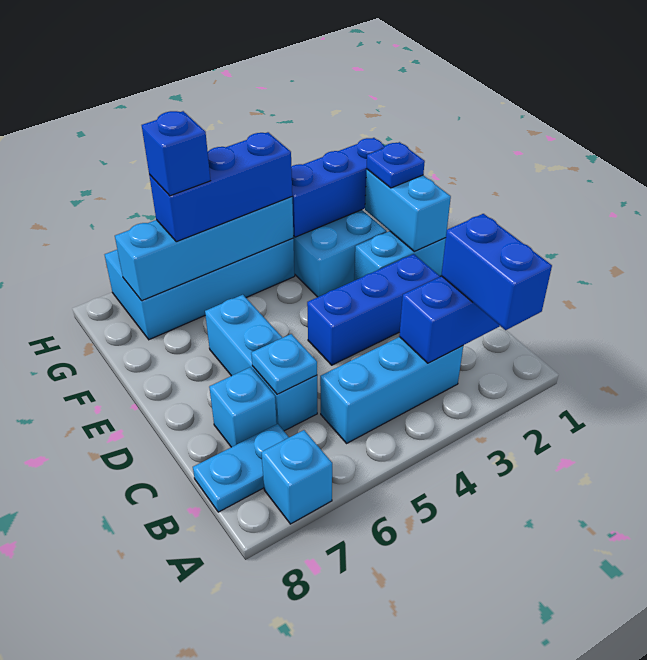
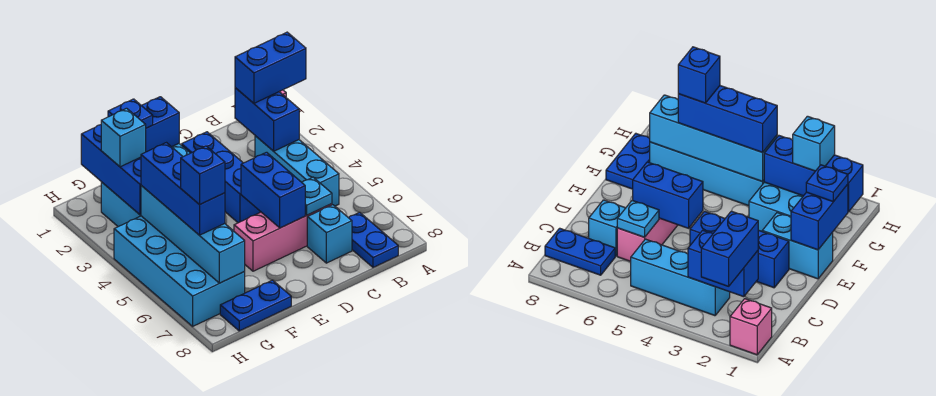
none -> pink 1x1 brick [730,299,772,355]
cyan 1x1 brick [261,430,332,524] -> cyan 1x1 brick moved to [101,108,146,167]
cyan 1x2 plate [193,424,289,512] -> blue 1x2 plate [349,212,398,267]
cyan 1x3 brick [205,295,317,431] -> pink 1x3 brick [234,204,332,271]
none -> blue 1x2 brick [241,152,305,228]
cyan 1x2 brick [365,169,451,252] -> blue 1x2 brick [141,97,179,152]
none -> blue 1x2 plate [220,280,291,331]

